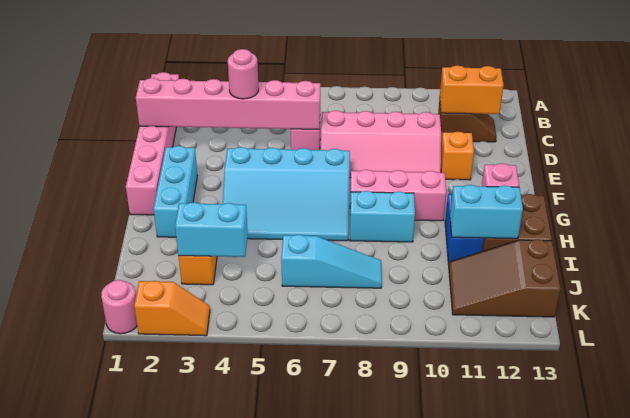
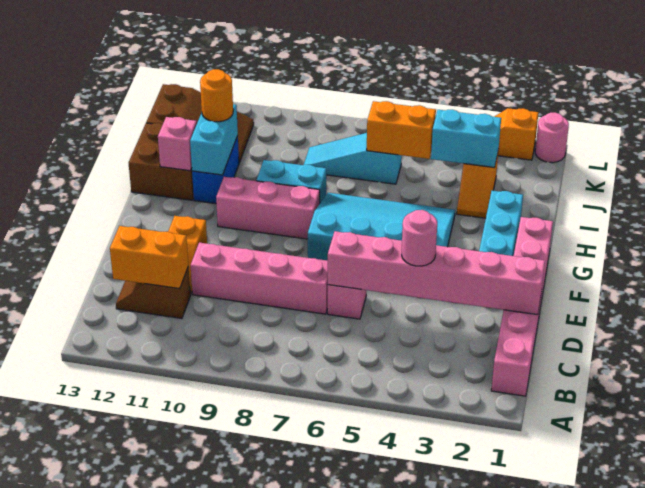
cyan 1x2 brick [450,185,523,239] -> cyan 1x2 brick turned to [190,104,238,175]
none -> orange 1x1 round brick [200,69,233,122]
none -> orange 1x2 brick [367,101,436,159]

